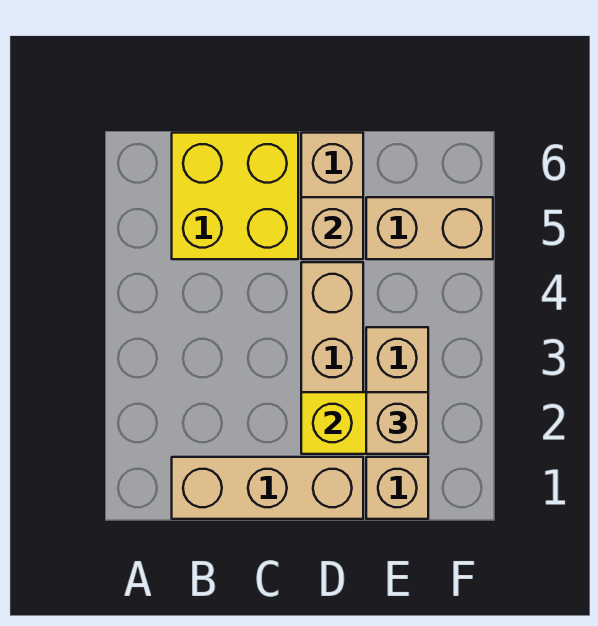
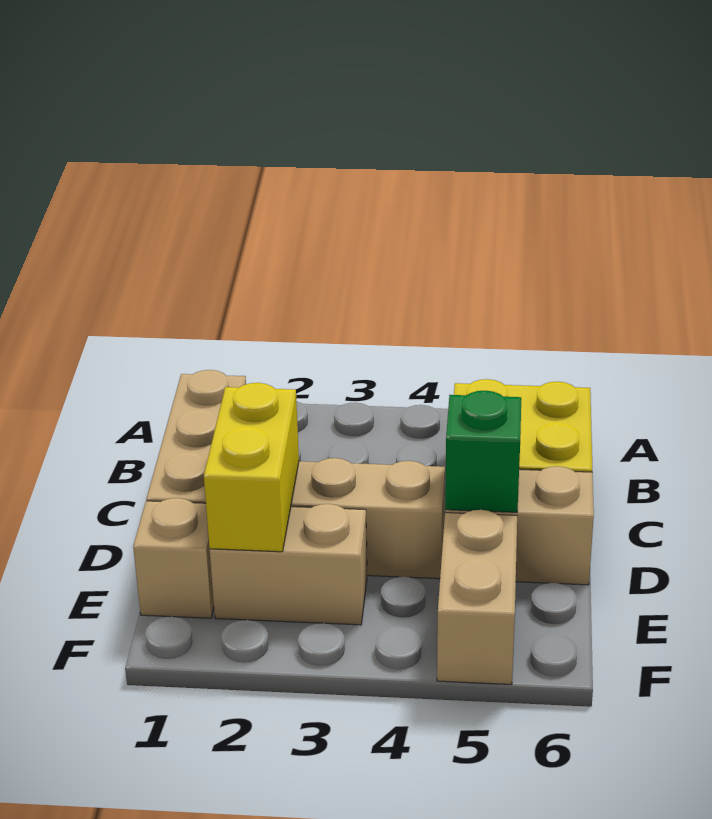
tan 1x1 brick [301,197,363,259] -> green 1x1 brick [445,391,521,512]
tan 1x1 brick [366,392,428,454] -> none

